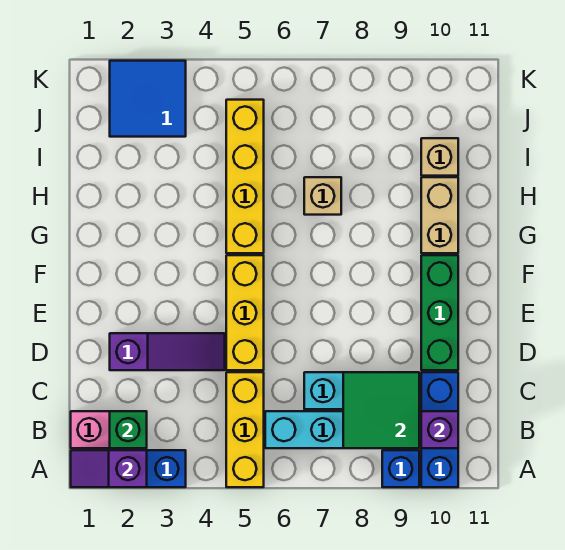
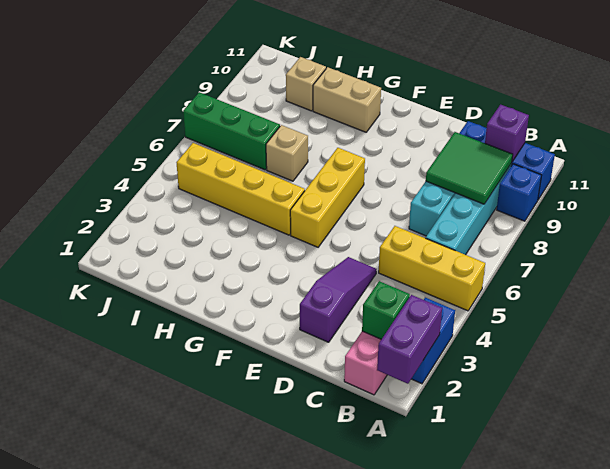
purple 1x2 slope [71,450,147,487] -> purple 1x2 brick [377,295,442,384]
yellow 1x3 brick [226,255,264,370] -> yellow 1x3 brick turned to [290,148,365,247]
green 1x3 brick [421,255,458,370] -> green 1x3 brick moved to [183,92,280,170]
blue 2x2 tile [110,61,186,137] -> none

